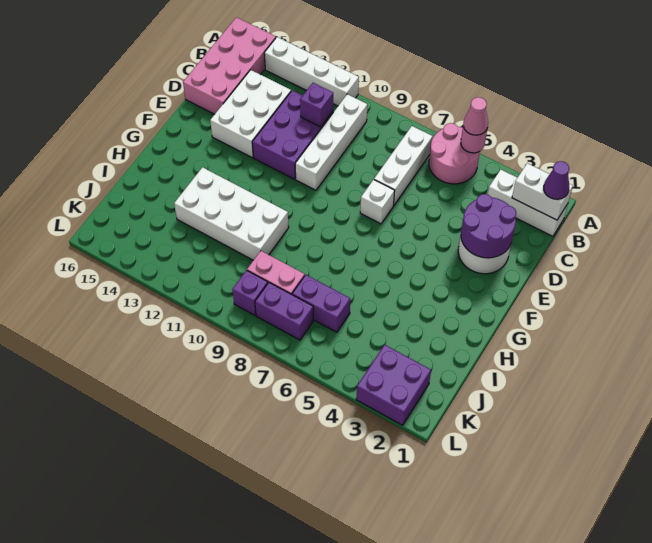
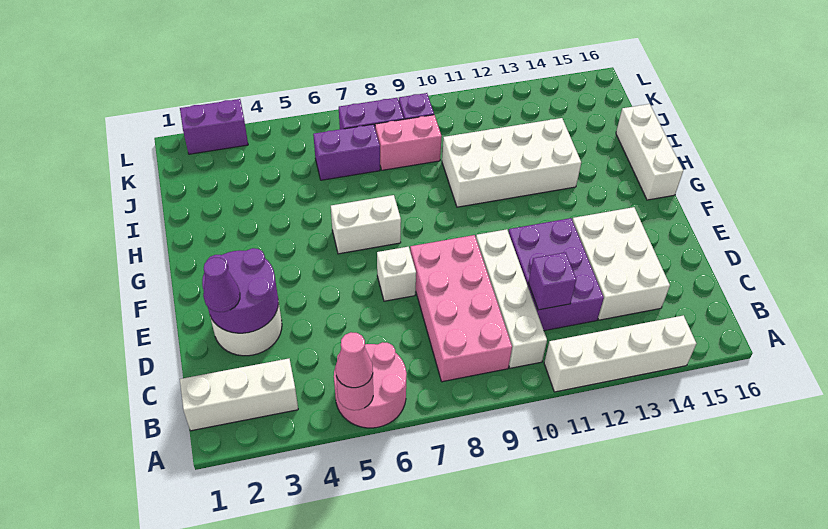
pink 2x4 brick [183,17,276,114] -> pink 2x4 brick moved to [410,235,512,382]
white 1x2 brick [512,163,573,220] -> white 1x2 brick moved to [331,195,401,254]
purple 1x1 cone [544,161,569,199] -> purple 1x1 cone moved to [203,257,240,312]
white 1x3 brick [374,126,433,205] -> white 1x3 brick moved to [616,104,683,200]
purple 2x2 brick [356,345,431,425] -> purple 1x2 brick [180,99,248,154]

